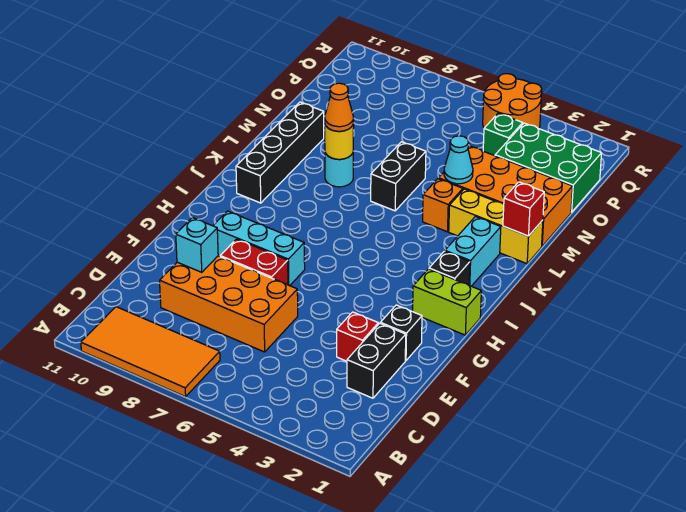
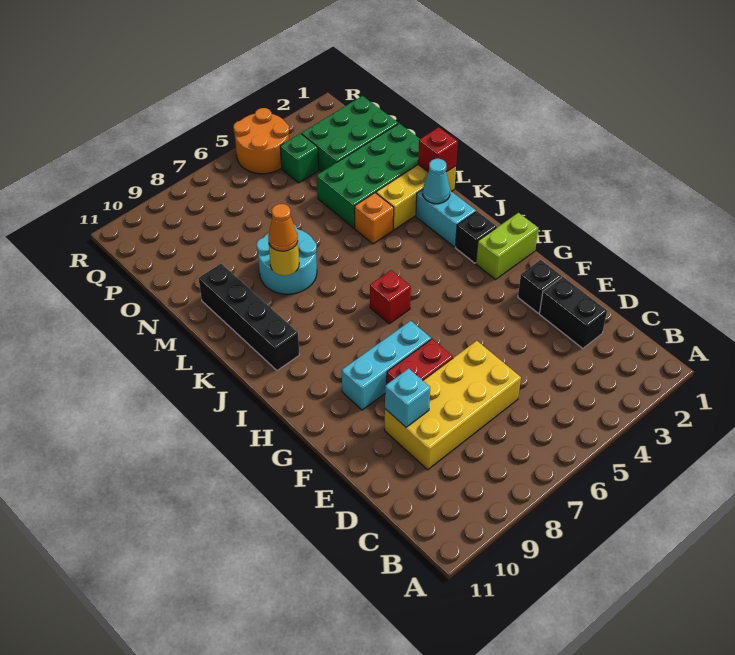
orange 2x4 tile [81,307,220,397] -> none
orange 2x4 brick [160,256,298,352] -> yellow 2x4 brick [385,341,521,470]
red 1x1 brick [337,312,378,361] -> red 1x1 brick moved to [370,270,411,324]
black 1x2 brick [371,142,426,211] -> none
cyan 1x1 round brick [325,153,353,187] -> cyan 2x2 round brick [257,225,317,294]
orange 2x4 brick [439,146,573,246] -> green 2x4 brick [317,123,420,228]
cyan 1x1 cone [444,136,473,184] -> cyan 1x1 cone moved to [423,159,450,204]

